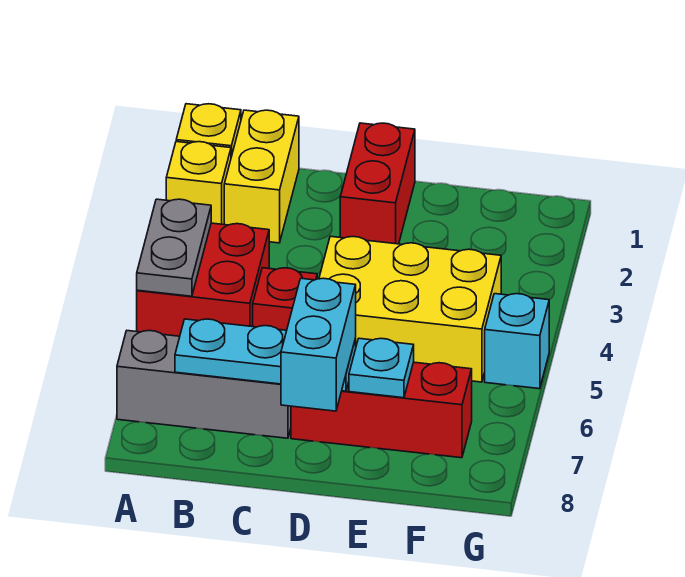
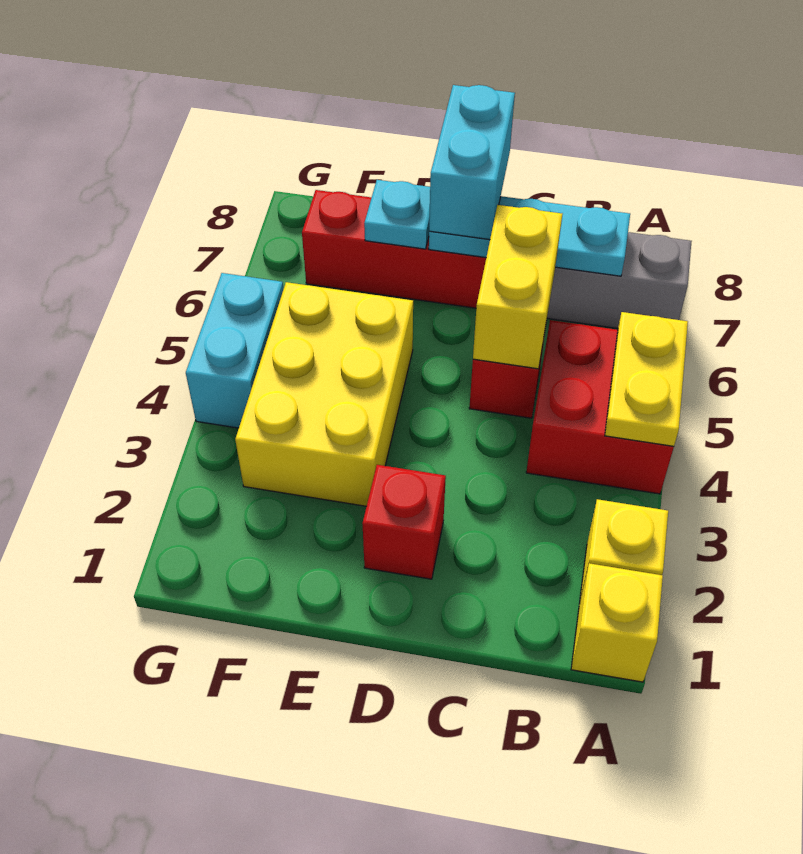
grey 1x2 plate [137,199,211,296] -> yellow 1x2 plate [605,312,688,446]
yellow 1x2 brick [224,110,299,243] -> yellow 1x2 brick moved to [473,205,562,369]
red 1x2 brick [340,123,415,244] -> red 1x1 brick [362,465,446,579]
yellow 2x3 brick [319,236,501,382] -> yellow 2x3 brick turned to [235,282,413,506]
cyan 1x1 brick [485,294,549,389] -> cyan 1x2 brick [186,273,283,428]

